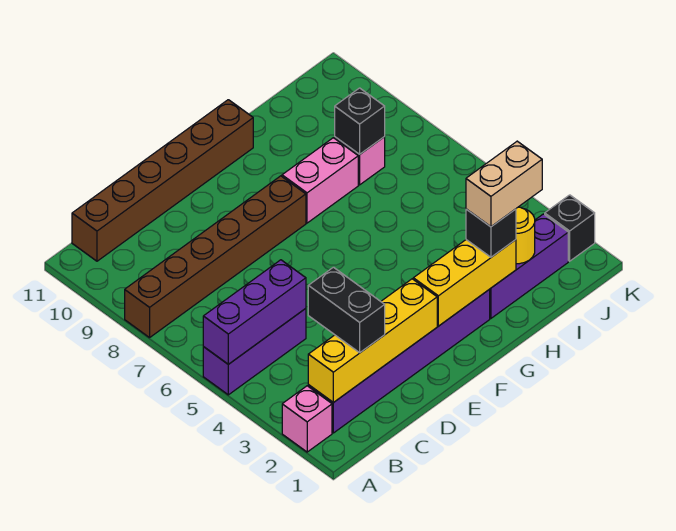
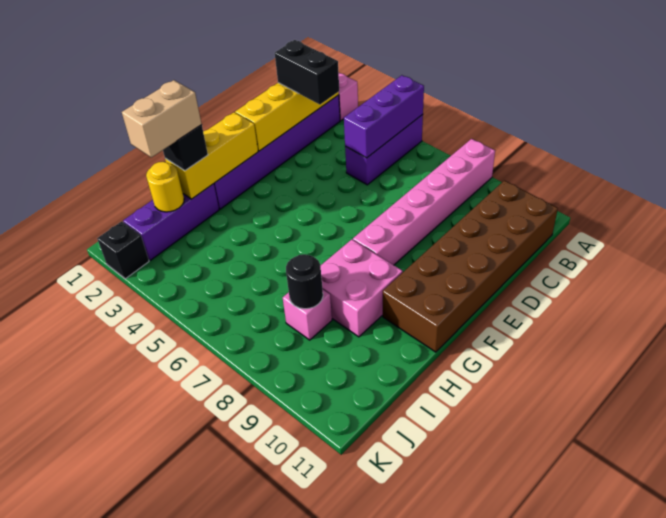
brown 1x6 brick [125,176,306,338] -> pink 1x6 brick [353,139,495,265]
brown 1x6 brick [72,100,253,261] -> brown 2x6 brick [383,181,558,352]
pink 1x2 brick [282,138,358,223] -> pink 2x2 brick [320,239,403,337]
black 1x1 brick [335,88,385,154] -> black 1x1 round brick [286,254,323,309]

